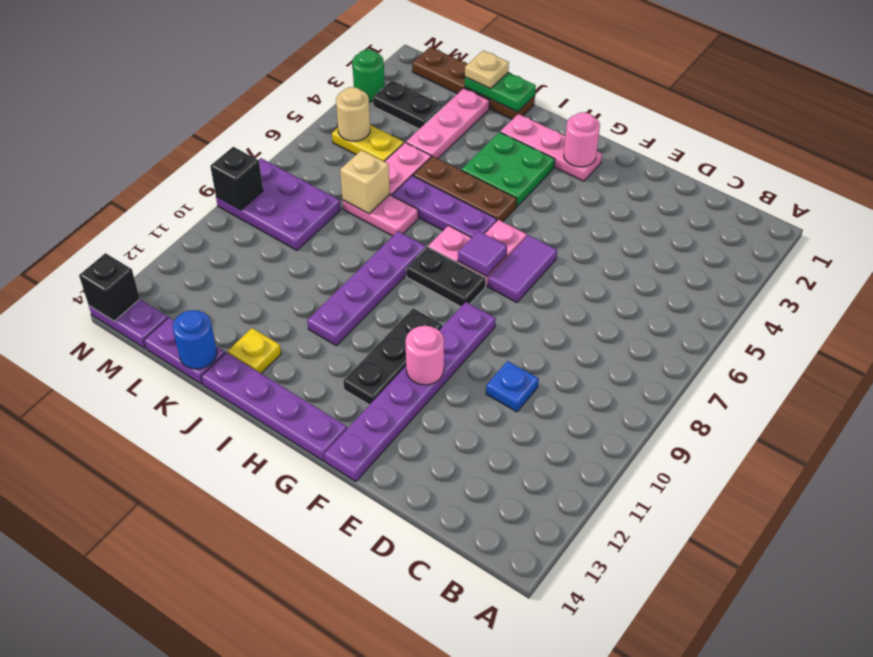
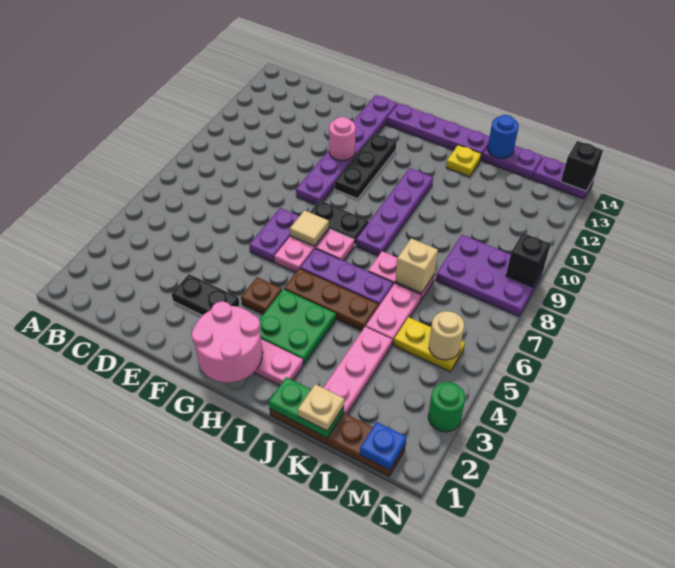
blue 1x1 plate [486,361,539,412] -> blue 1x1 plate moved to [360,422,406,470]
purple 1x2 tile [488,235,557,303] -> purple 1x2 plate [249,208,299,262]
pink 1x1 round brick [564,112,600,167] -> pink 2x2 round brick [191,301,263,382]
none -> brown 1x1 plate [241,277,282,314]
purple 1x1 tile [458,231,507,277] -> tan 1x1 tile [290,210,329,246]
black 1x2 plate [373,80,443,129] -> black 1x2 plate moved to [171,274,240,316]

